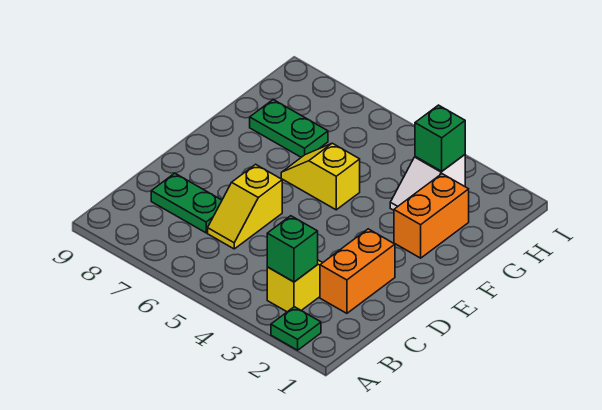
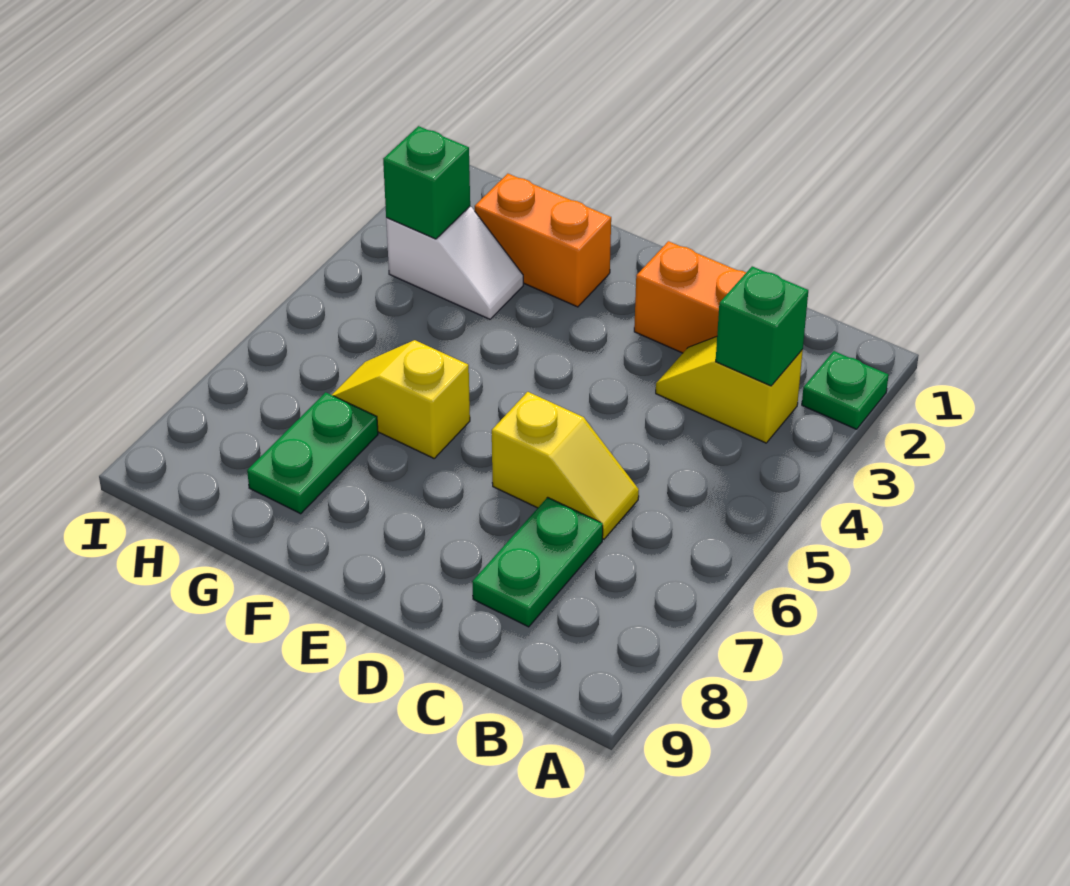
yellow 1x2 slope [281,143,360,210] -> yellow 1x2 slope turned to [332,340,470,458]

